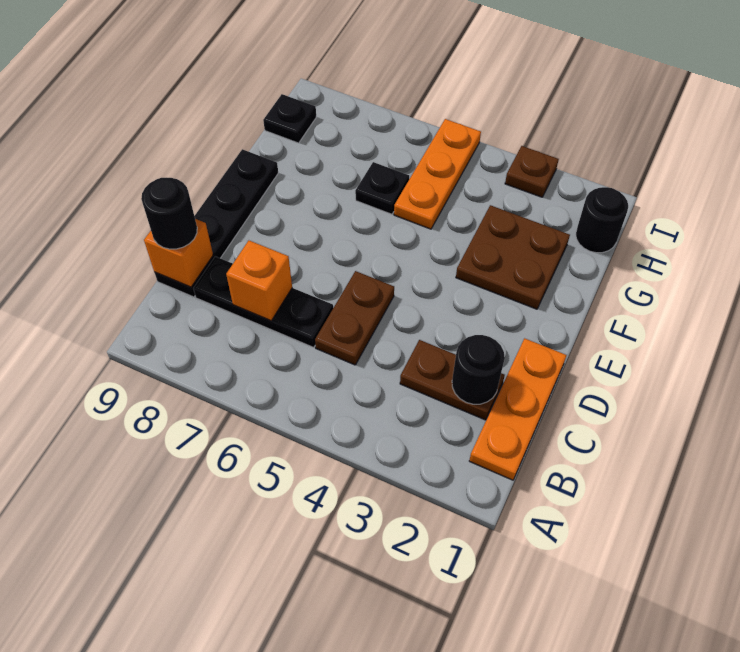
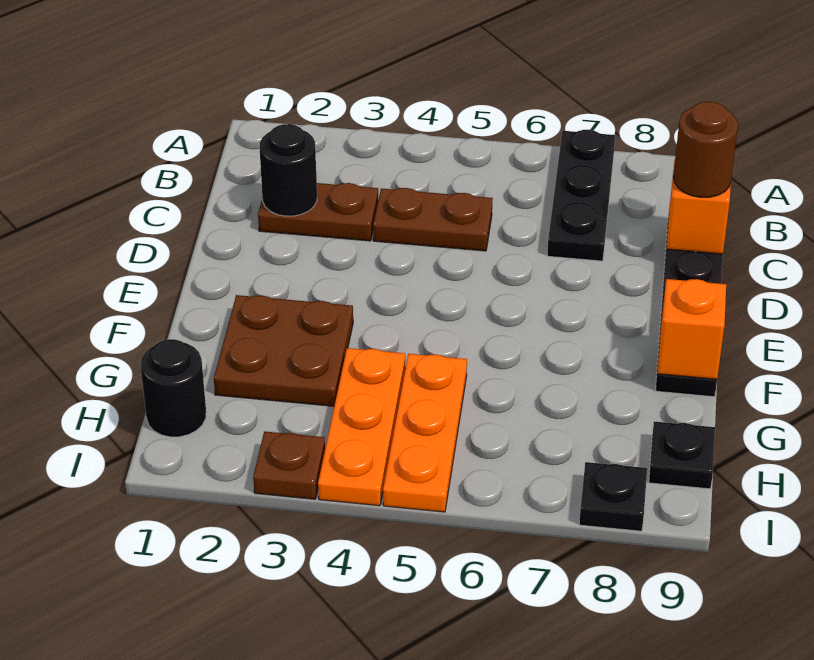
orange 1x3 plate [469,338,567,480] -> orange 1x3 plate moved to [318,348,405,506]
brown 1x2 plate [315,271,394,365] -> brown 1x2 plate turned to [373,188,493,251]
black 1x3 plate [193,256,333,347] -> black 1x3 plate turned to [547,130,615,261]
orange 1x1 brick [226,240,292,321] -> orange 1x1 brick moved to [657,279,726,379]
black 1x1 round brick [141,178,197,249] -> brown 1x1 round brick [673,101,738,197]
black 1x1 plate [355,162,409,214] -> black 1x1 plate moved to [579,462,647,531]

